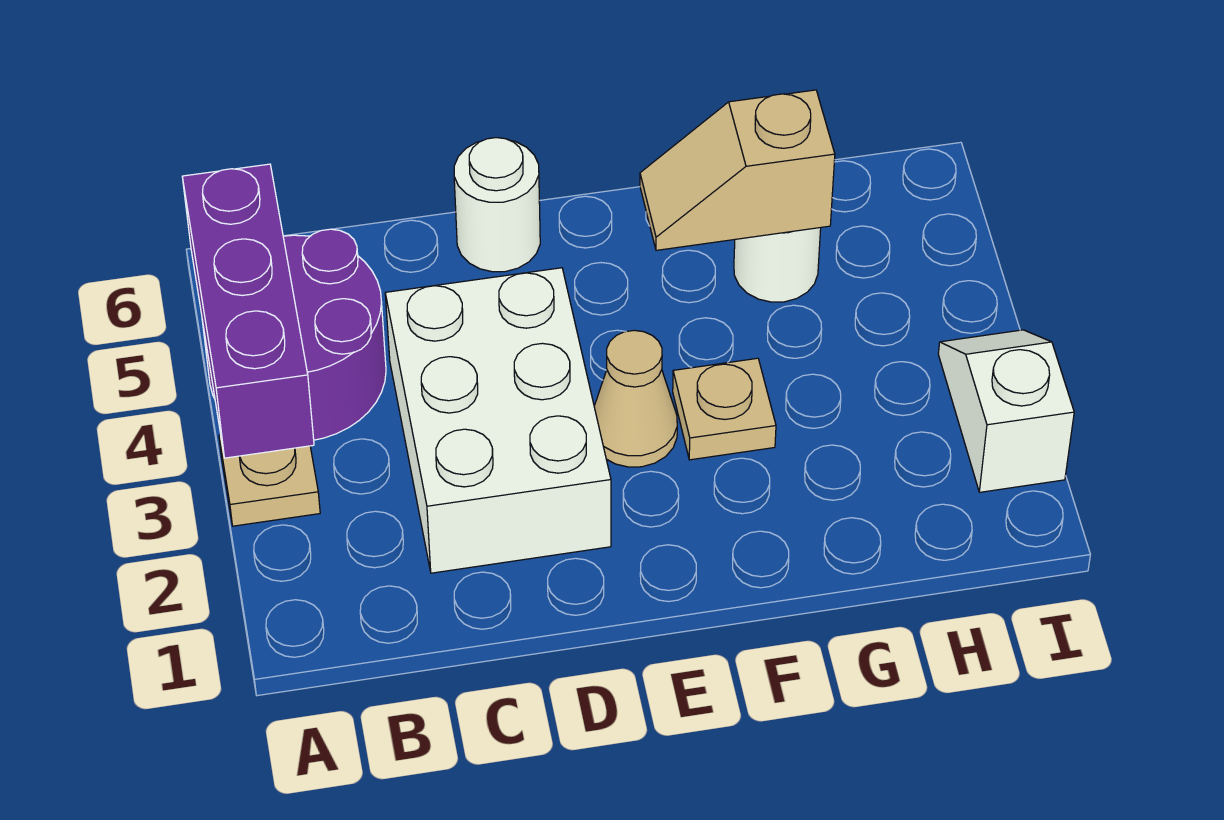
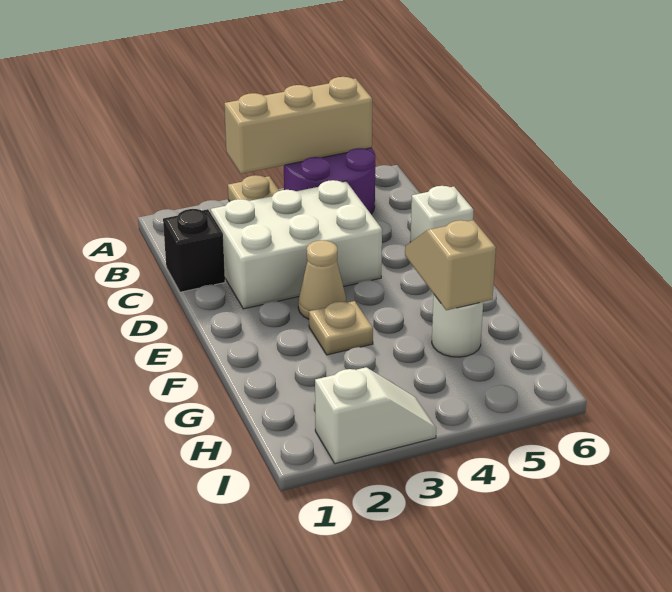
purple 1x3 brick [182,164,314,458] -> tan 1x3 brick [224,77,372,174]
none -> black 1x1 brick [163,209,225,292]
white 1x1 round brick [454,138,540,272] -> white 1x1 brick [410,186,474,242]

